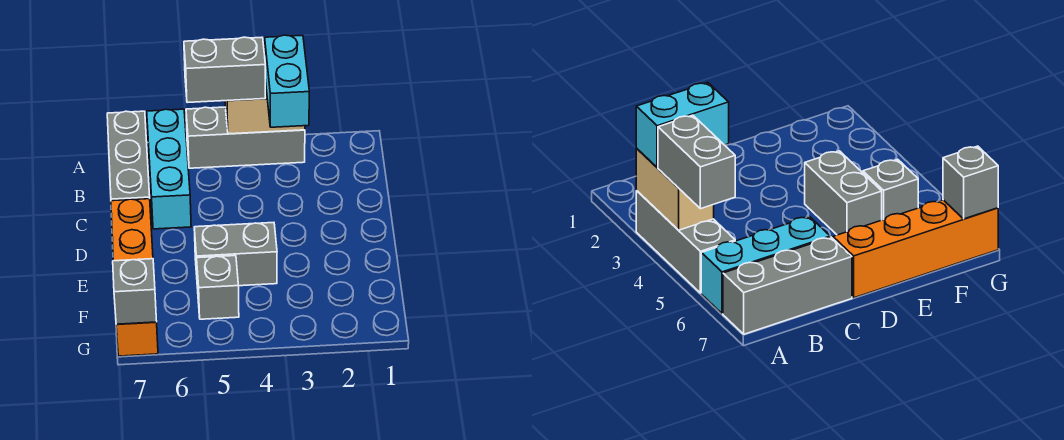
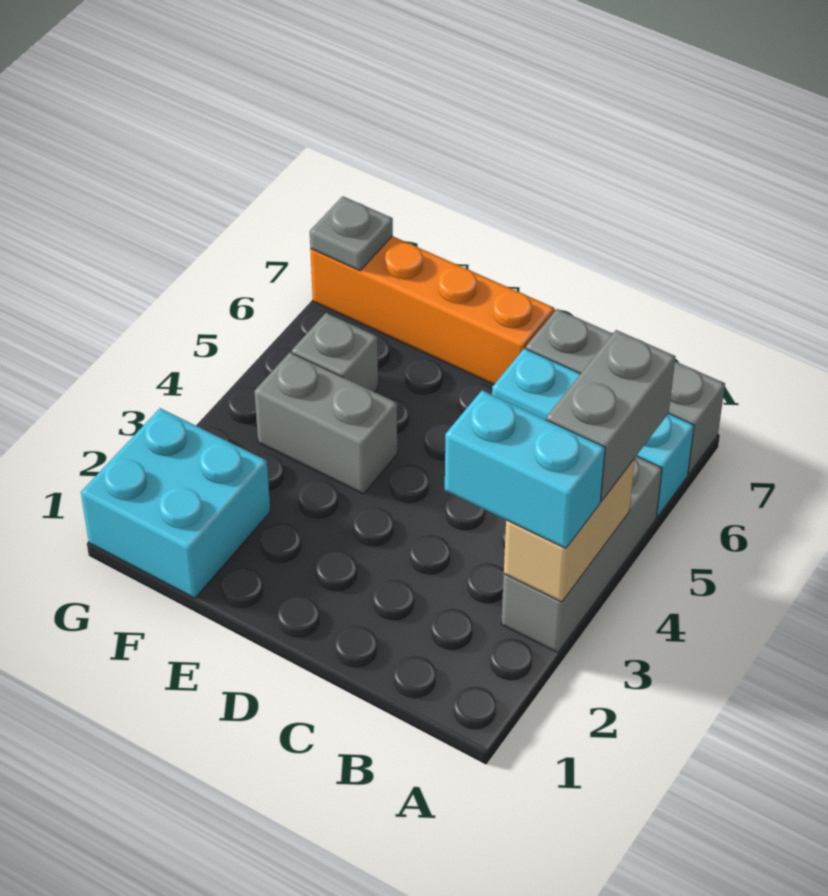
grey 1x2 brick [194,223,277,286] -> grey 1x2 brick turned to [254,352,397,494]
none -> cyan 2x2 brick [81,408,270,598]
grey 1x1 brick [113,259,157,324] -> grey 1x1 plate [310,196,393,271]

